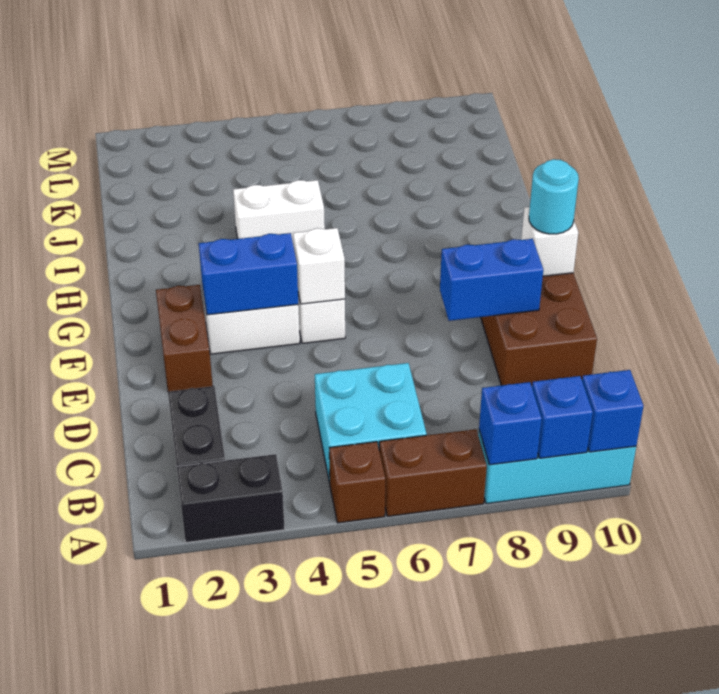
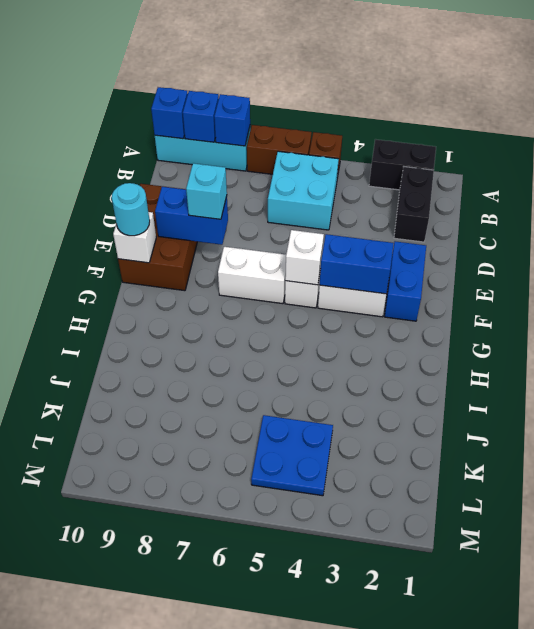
brown 1x2 brick [156,285,213,392] -> blue 1x2 brick [384,241,426,321]
none -> cyan 1x1 brick [186,163,227,219]
white 1x2 brick [233,180,325,246] -> white 1x2 brick moved to [218,247,286,304]
none -> blue 2x2 plate [251,415,333,496]

